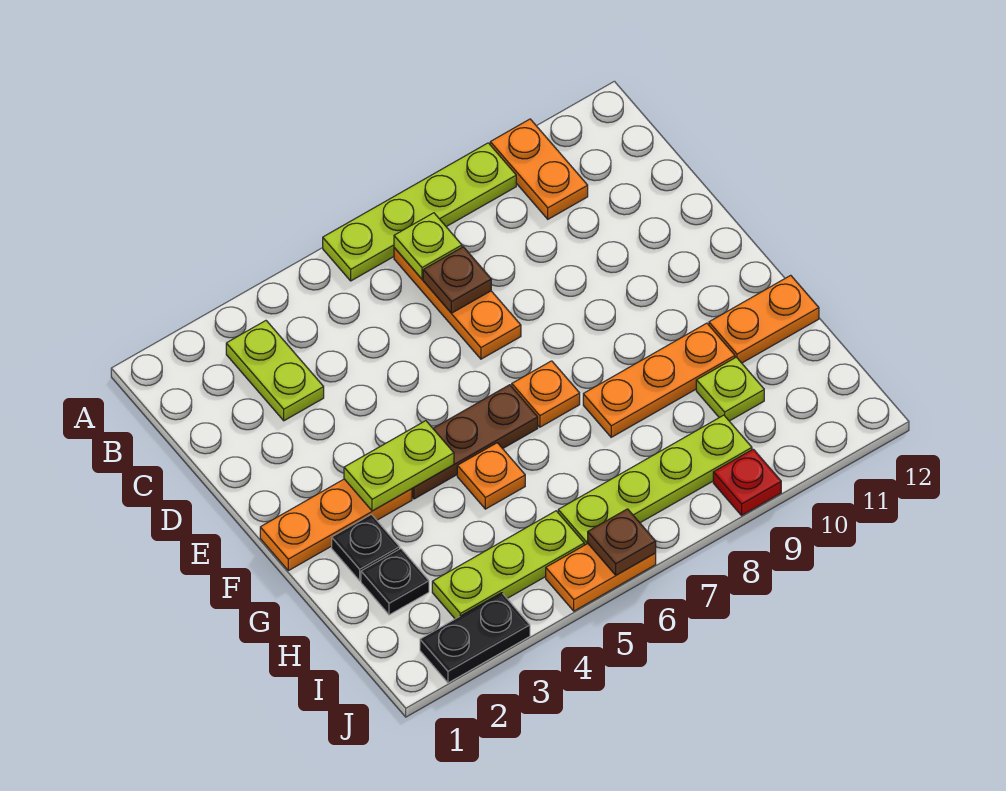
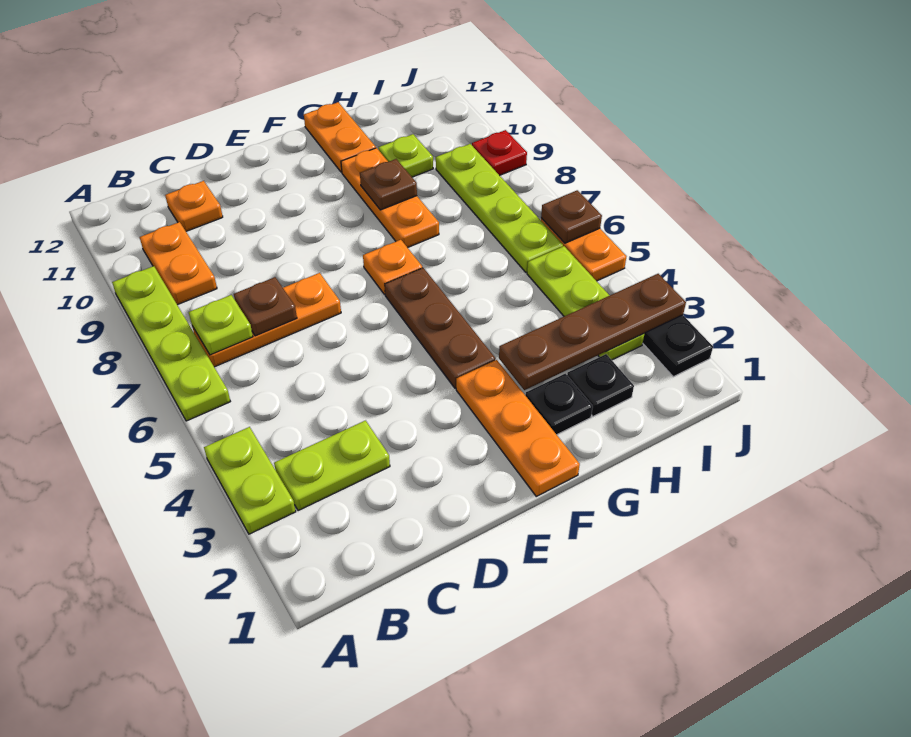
orange 1x2 plate [490,119,588,219] -> orange 1x2 plate turned to [140,222,217,305]
lime 1x2 plate [344,421,454,511] -> lime 1x2 plate moved to [204,427,296,534]
none -> brown 1x4 plate [499,274,686,390]
orange 1x1 plate [457,443,525,509] -> orange 1x1 plate moved to [165,181,223,231]
none -> brown 1x1 plate [360,159,417,210]

